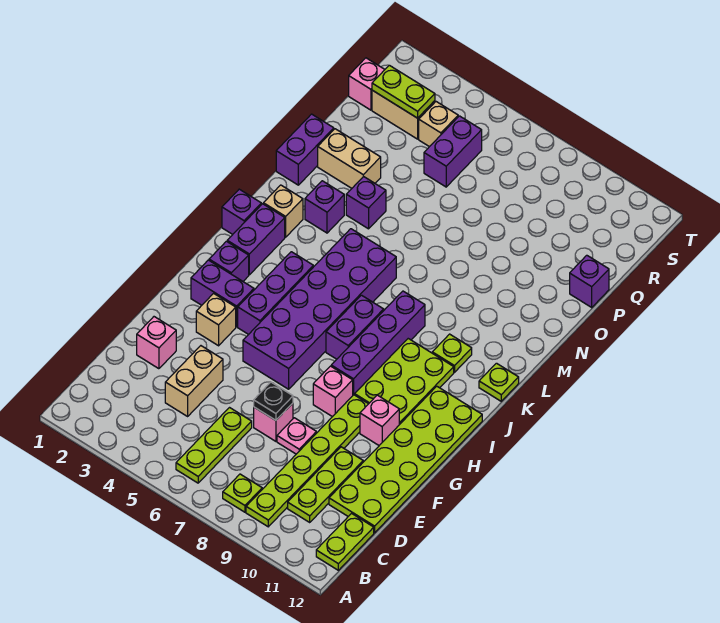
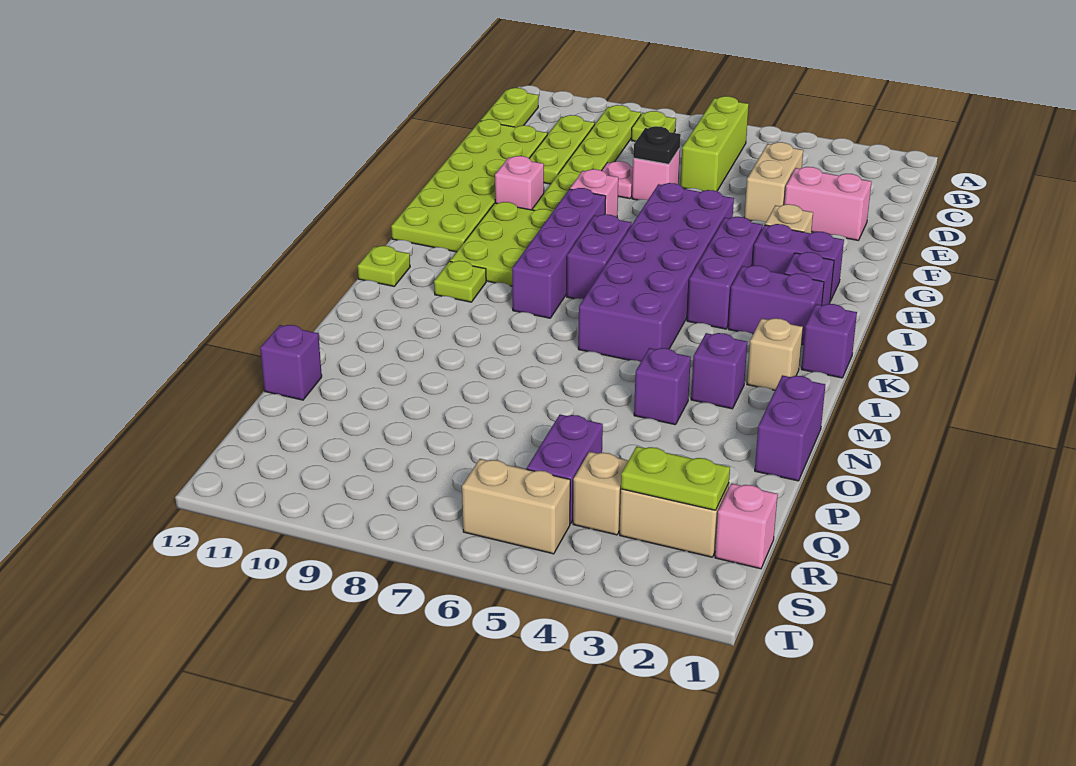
lime 1x3 plate [176,408,252,483] -> lime 1x3 brick [681,96,749,191]
pink 1x1 brick [137,317,176,369] -> pink 1x2 brick [784,167,871,240]
purple 1x2 brick [227,204,285,275] -> purple 1x2 brick turned to [728,265,824,345]
tan 1x2 brick [318,129,381,188] -> tan 1x2 brick moved to [462,459,570,554]

